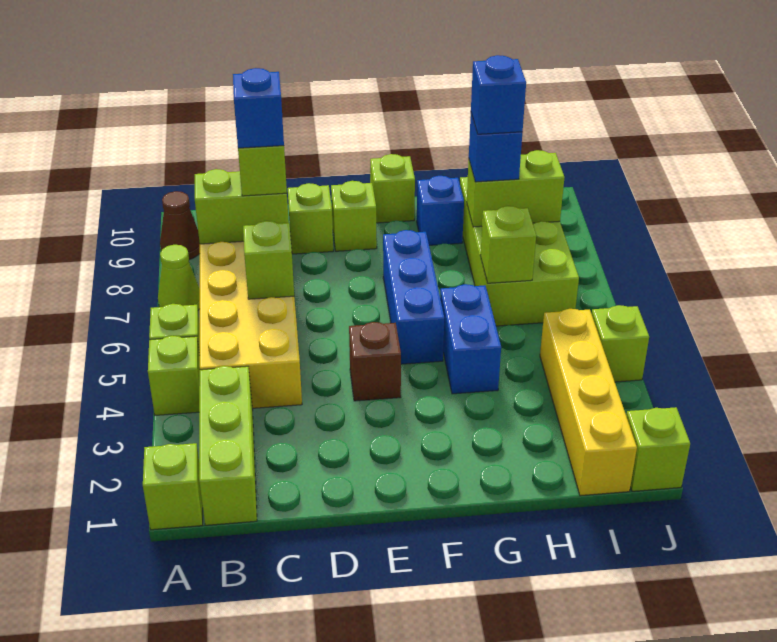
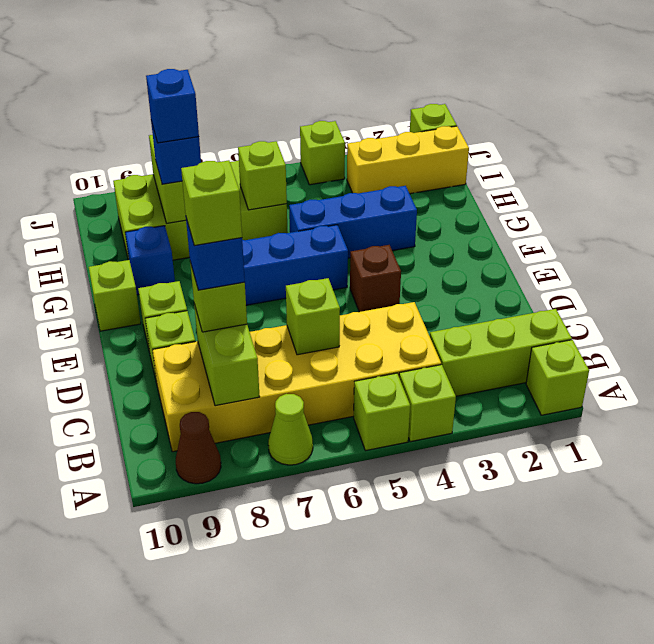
none -> lime 1x1 brick [181,160,242,246]
blue 1x2 brick [440,284,501,394] -> blue 1x3 brick [289,186,417,258]
yellow 1x4 brick [540,309,637,496] -> yellow 1x3 brick [347,126,469,194]

